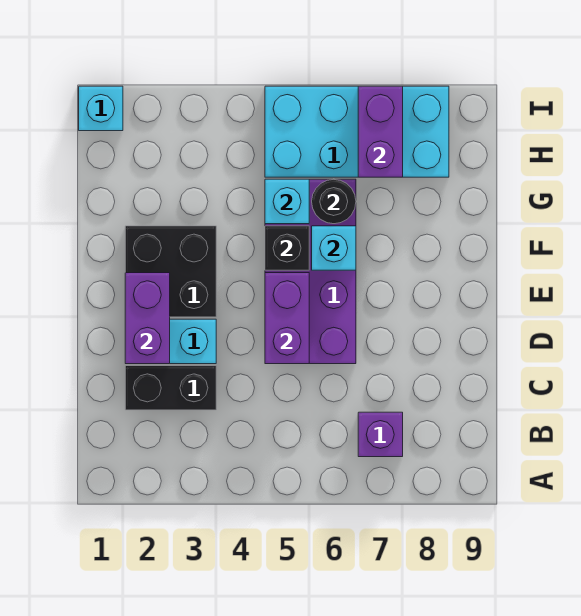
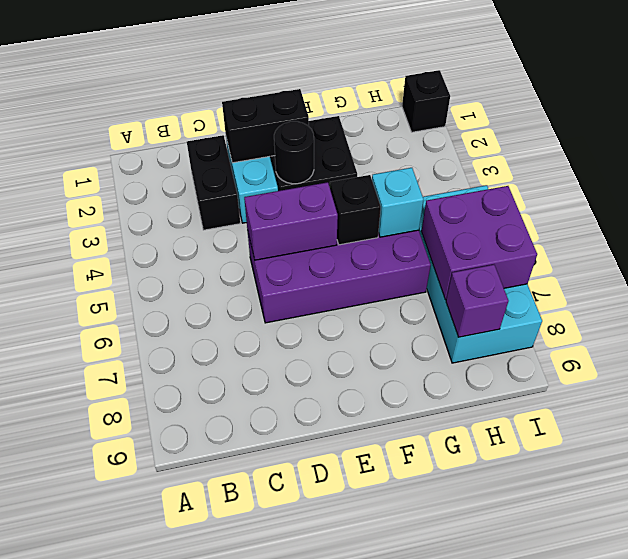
purple 1x1 brick [358,412,403,457] -> purple 1x1 brick moved to [446,265,509,337]
purple 1x2 brick [125,273,170,364] -> black 1x2 brick [222,89,309,163]
cyan 1x1 brick [312,226,356,270] -> none
black 1x1 round brick [312,179,356,224] -> black 1x1 round brick moved to [274,121,314,184]
purple 1x2 brick [358,86,403,177] -> purple 2x2 brick [421,186,537,300]
cyan 1x1 brick [79,86,123,131] -> black 1x1 brick [402,70,450,132]

